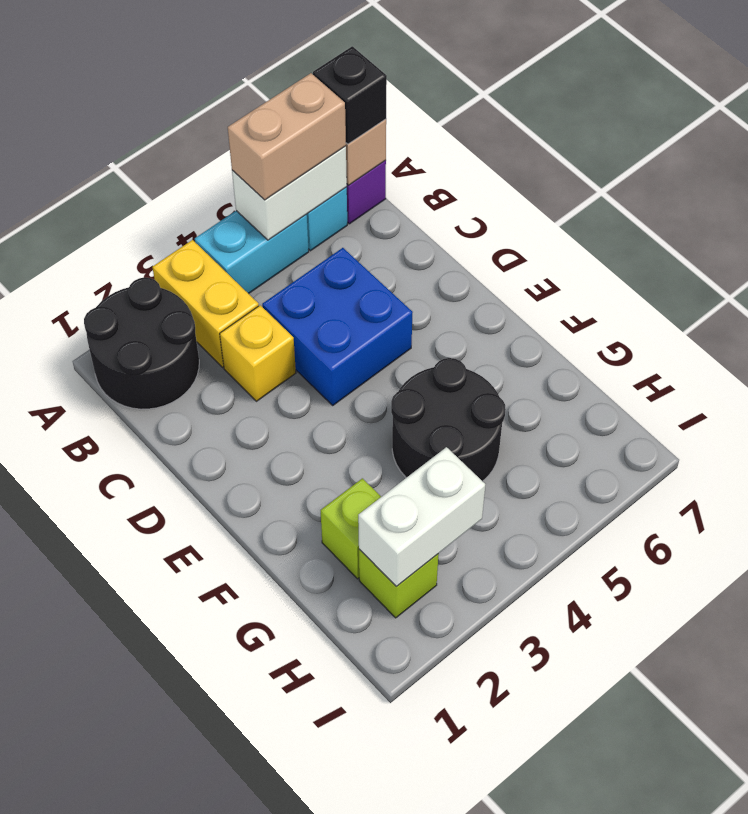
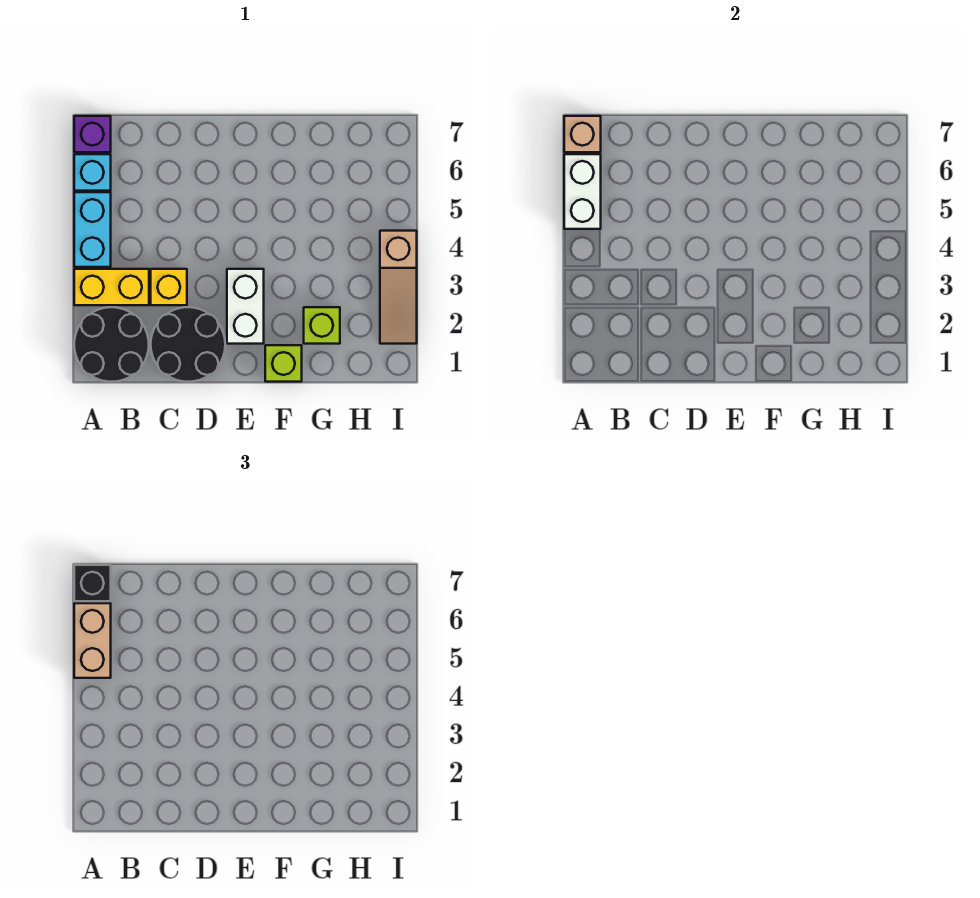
blue 2x2 brick [262,248,413,405] -> none
black 2x2 round brick [391,358,506,481] -> black 2x2 round brick moved to [151,307,225,382]
lime 1x1 brick [359,549,439,618] -> lime 1x1 brick moved to [265,345,302,382]
white 1x2 brick [358,447,485,587] -> white 1x2 brick moved to [227,269,264,344]
none -> tan 1x3 slope [380,231,417,344]

